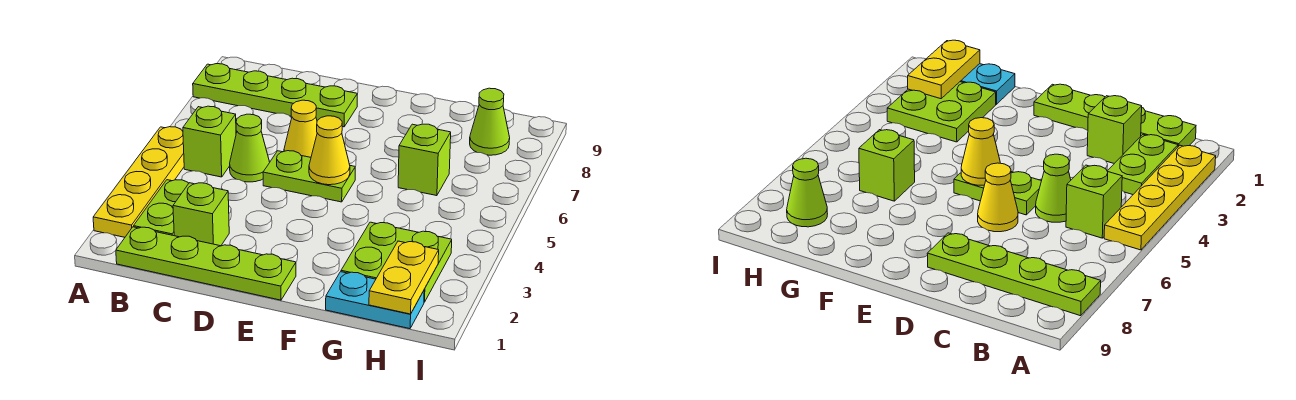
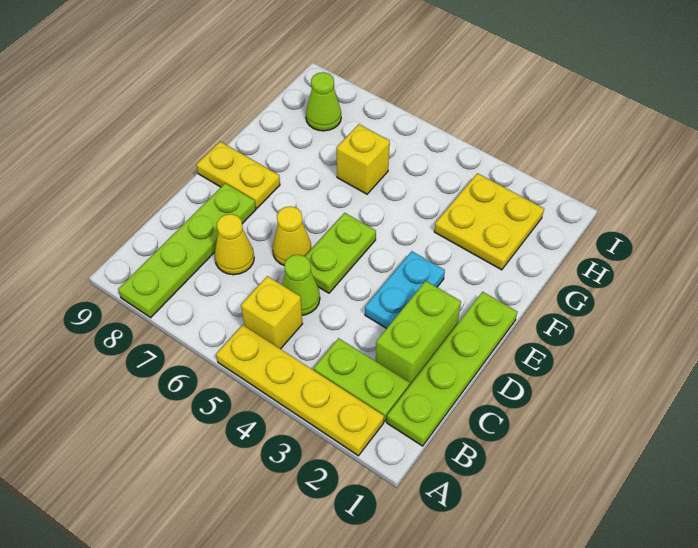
lime 1x1 brick [183,106,236,177] -> yellow 1x1 brick [241,276,303,349]
lime 1x1 brick [173,183,229,246] -> lime 1x2 brick [376,281,461,386]
yellow 1x1 cone [309,116,350,185] -> yellow 1x1 cone moved to [215,214,254,275]
cyan 1x2 plate [326,272,424,329] -> cyan 1x2 plate moved to [365,251,445,329]
lime 2x2 plate [341,222,452,302] -> yellow 2x2 plate [434,173,544,270]
lime 1x1 brick [398,124,451,196] -> yellow 1x1 brick [337,124,390,194]
yellow 1x2 plate [369,241,439,314] -> yellow 1x2 plate moved to [196,142,280,208]

